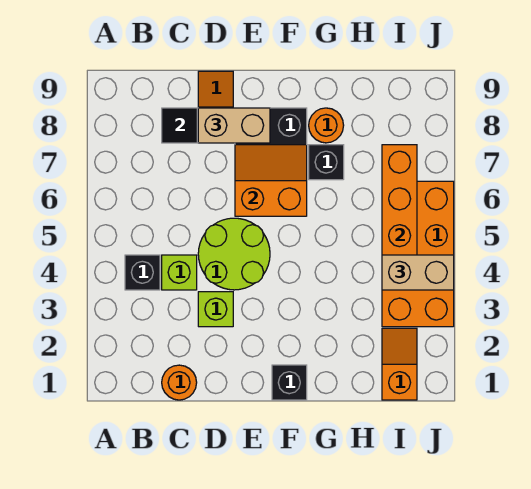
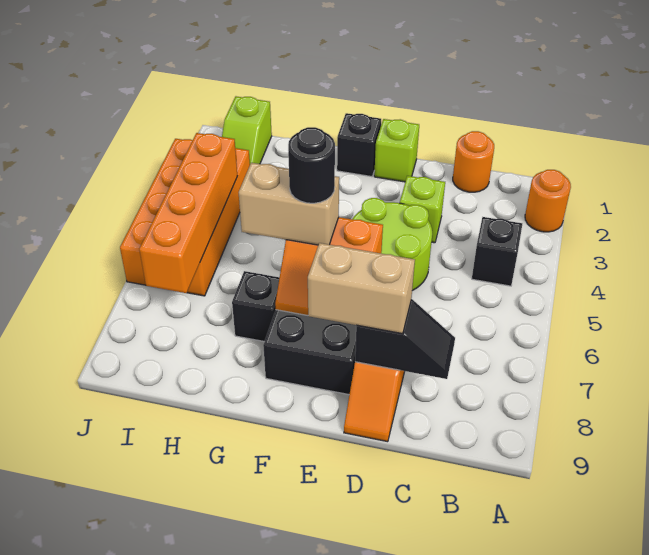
lime 1x1 brick [162,255,197,290] -> lime 1x1 brick moved to [374,119,419,182]
none -> black 1x1 round brick [288,127,335,203]
orange 1x1 round brick [309,108,344,143] -> orange 1x1 round brick moved to [525,170,571,232]
orange 1x2 slope [382,328,417,400] -> lime 1x2 slope [222,96,272,164]
tan 1x2 brick [382,255,454,290] -> tan 1x2 brick moved to [239,163,339,245]

